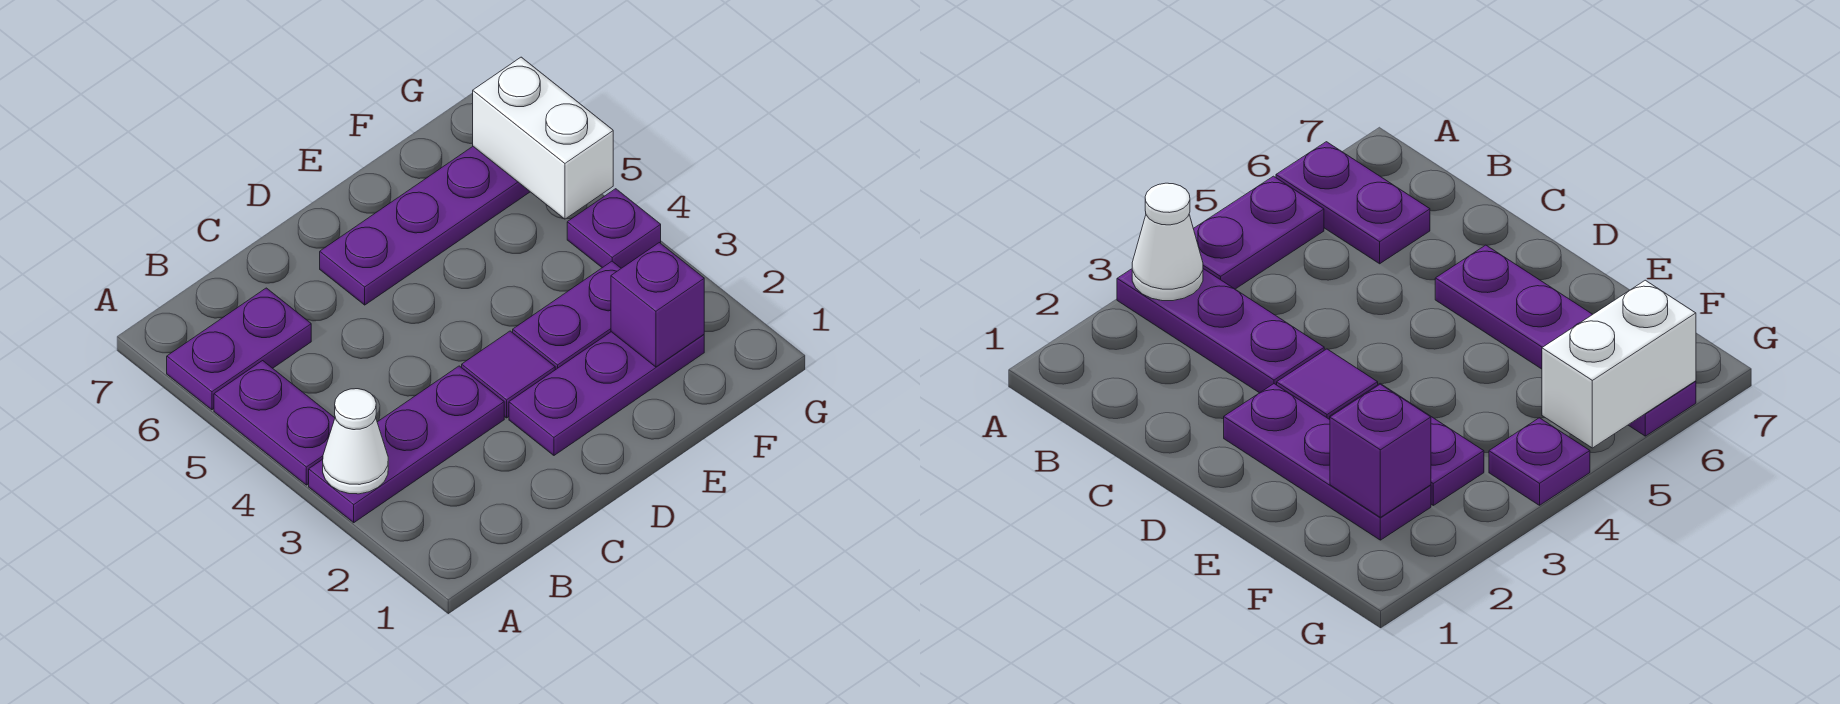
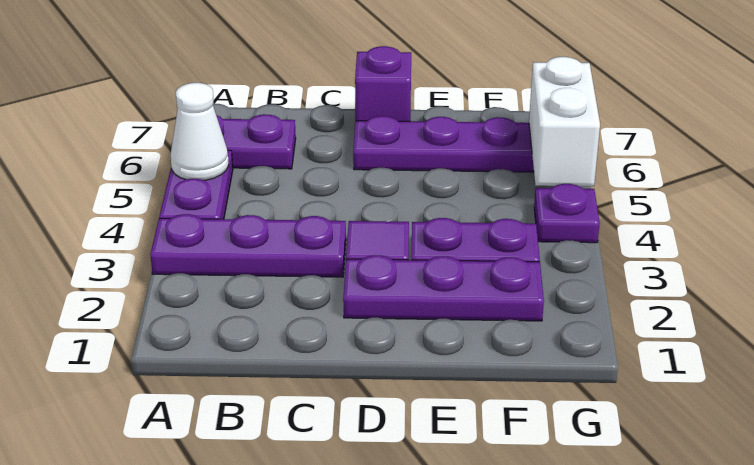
white 1x1 cone [323,389,388,494] -> white 1x1 cone moved to [171,83,229,180]
purple 1x1 brick [611,243,704,367] -> purple 1x1 brick moved to [355,46,411,121]

